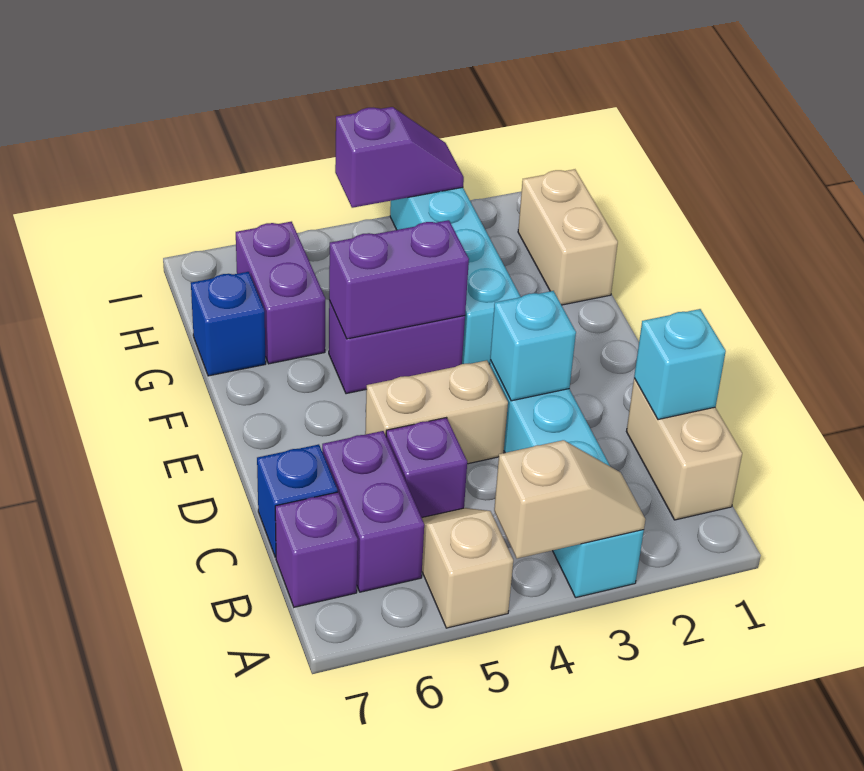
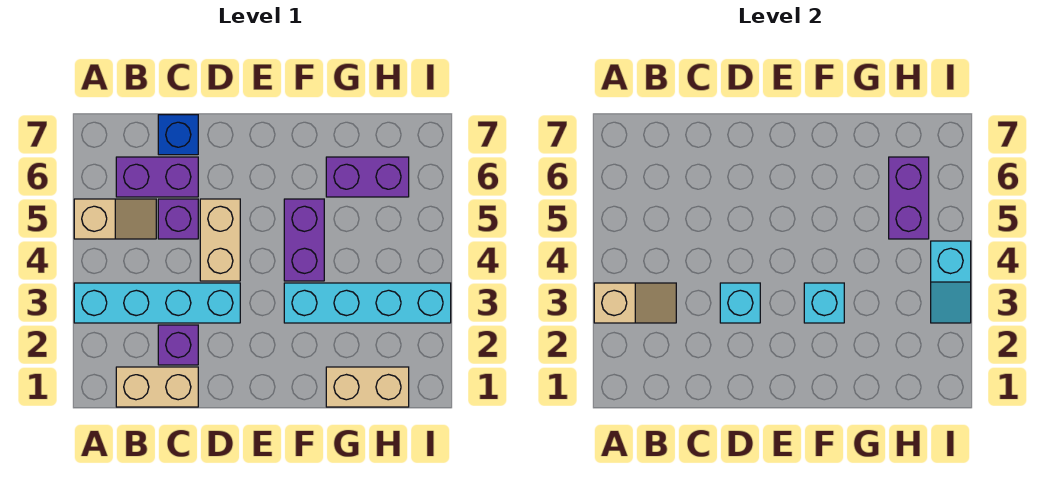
tan 1x2 slope [494,440,646,558] -> tan 1x2 slope turned to [594,283,676,323]
purple 1x1 brick [275,492,358,607] -> purple 1x1 brick moved to [158,325,198,365]
cyan 1x1 brick [634,309,726,420] -> cyan 1x1 brick moved to [804,283,844,323]
purple 1x2 brick [329,220,469,339] -> purple 1x2 brick moved to [889,157,929,239]
blue 1x1 brick [191,272,266,376] -> none
purple 1x2 slope [335,107,464,208] -> cyan 1x2 slope [931,241,971,323]

